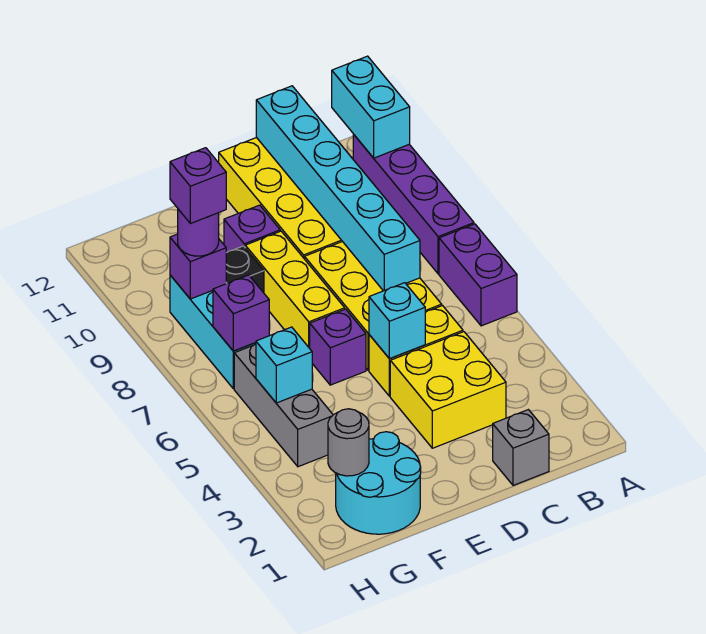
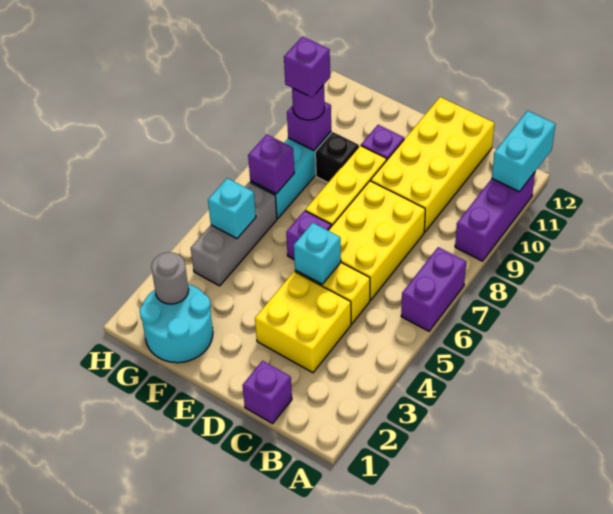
purple 1x4 brick [353,134,474,274] -> purple 1x3 brick [455,172,535,261]
grey 1x1 brick [493,410,549,485] -> purple 1x1 brick [242,361,292,423]
cyan 1x6 brick [256,86,420,291] -> none

